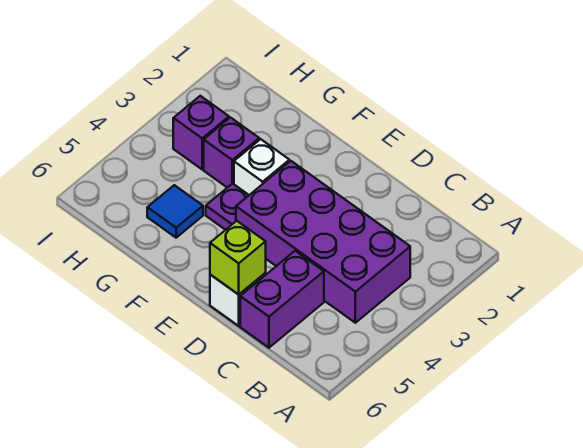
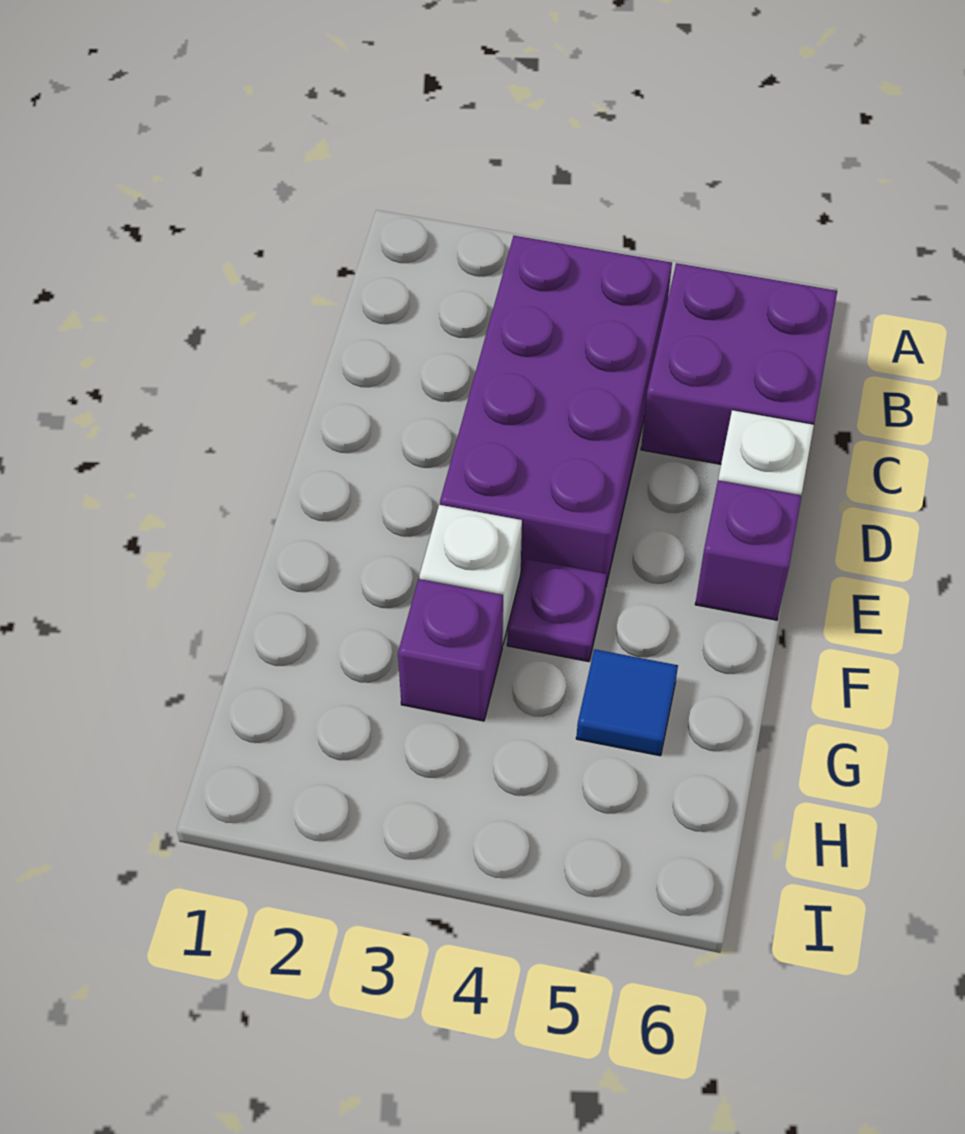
purple 1x2 brick [240,251,324,348] -> purple 2x2 brick [641,263,837,464]
lime 1x1 brick [210,221,266,295] -> none
purple 1x1 brick [173,96,229,169] -> purple 1x1 brick moved to [695,480,802,620]

